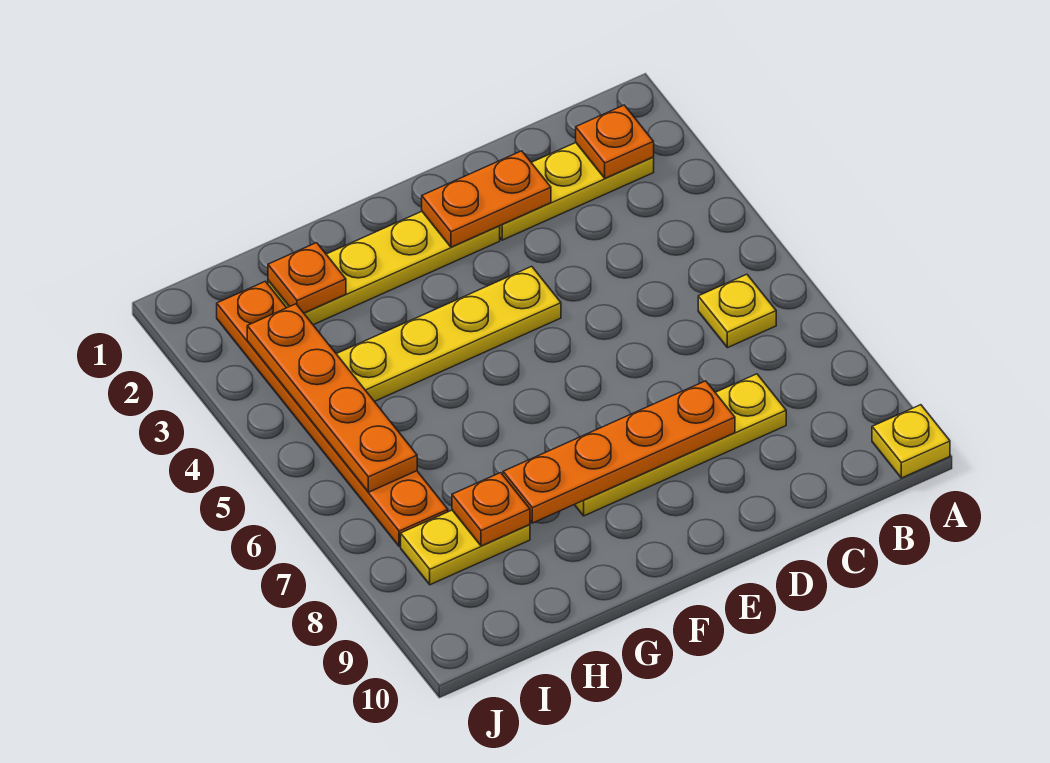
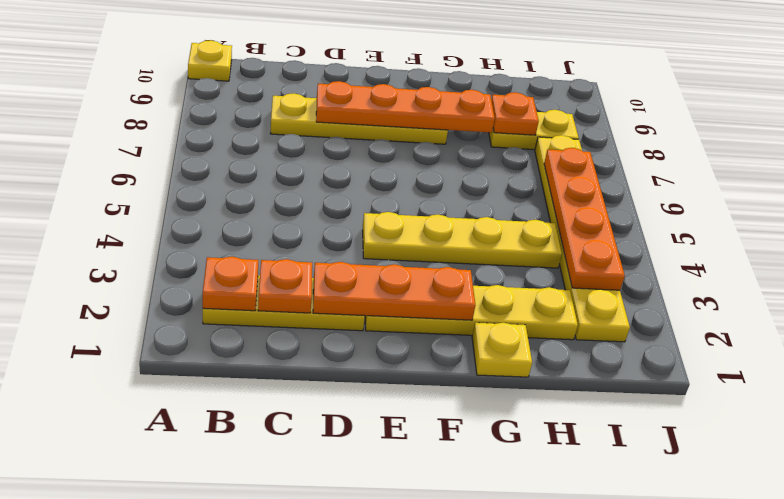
yellow 1x1 plate [698,274,776,348] -> yellow 1x1 plate moved to [472,323,532,377]
orange 1x2 plate [422,151,551,247] -> orange 1x3 plate [313,262,475,320]
orange 1x1 plate [268,243,346,313] -> orange 1x1 plate moved to [258,259,312,313]
orange 1x6 plate [217,281,448,546] -> yellow 1x6 plate [535,135,630,342]

